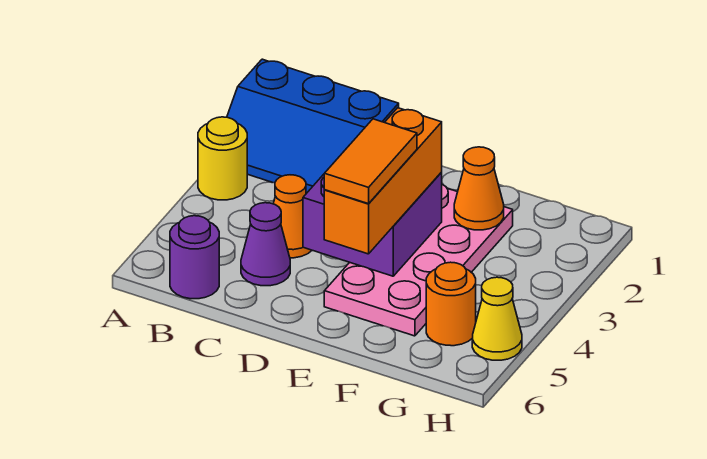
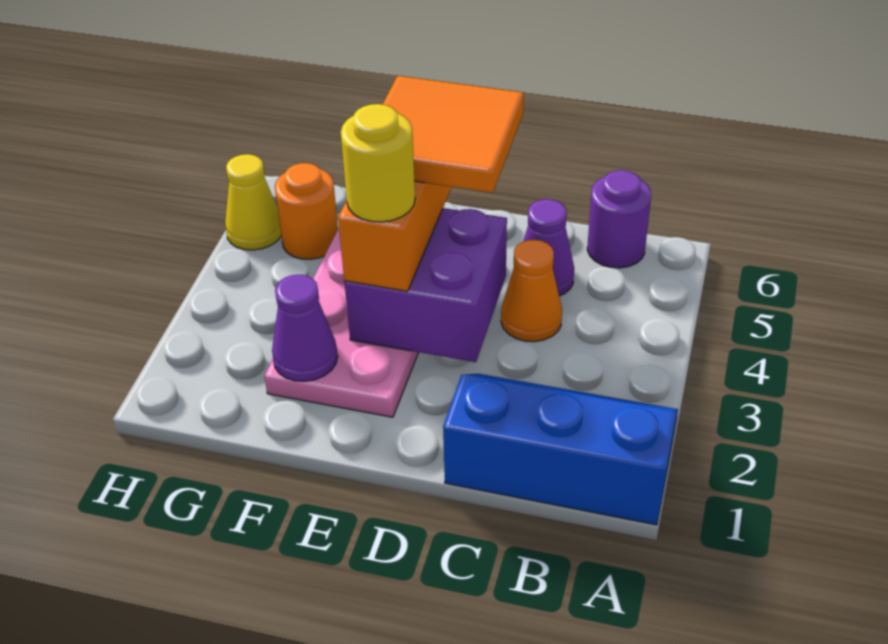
yellow 1x1 round brick [198,117,247,200] -> yellow 1x1 round brick moved to [341,104,415,222]
orange 1x2 tile [324,119,417,204] -> orange 2x2 tile [382,76,524,193]
orange 1x1 cone [454,147,504,230] -> purple 1x1 cone [272,275,338,381]

